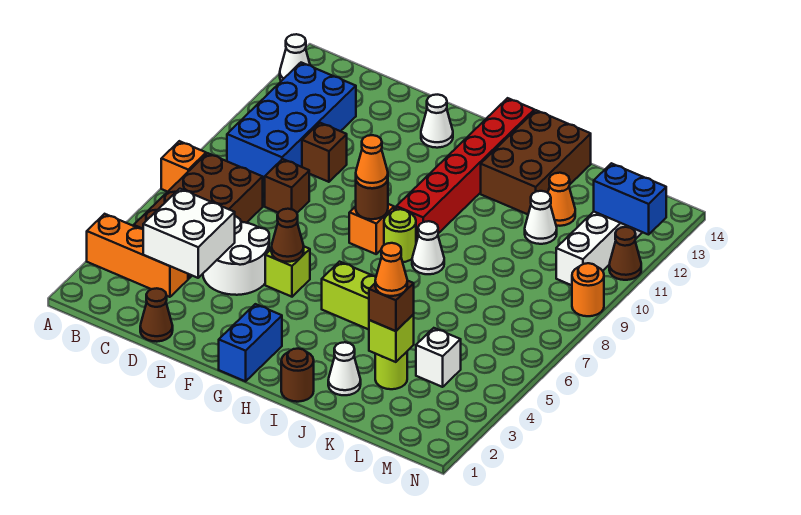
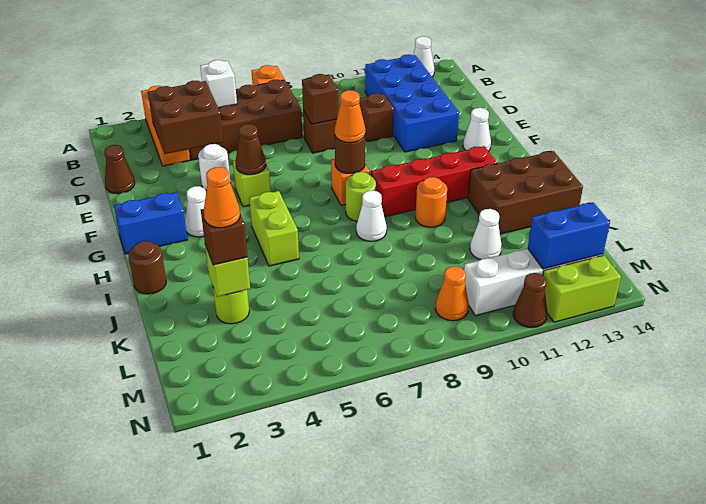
blue 2x4 brick [227,63,356,181] -> blue 2x4 brick turned to [365,54,459,152]
white 2x2 brick [143,189,235,278] -> brown 2x2 brick [148,81,223,154]
white 2x2 round brick [203,217,269,295] -> white 1x1 round brick [198,144,230,190]
none -> brown 1x1 brick [302,74,338,124]
red 1x6 brick [396,98,534,242] -> red 1x4 brick [371,146,497,217]
white 1x1 cone [328,342,361,395] -> white 1x1 cone moved to [185,186,206,237]
orange 1x1 cone [548,173,575,226] -> orange 1x1 cone moved to [435,266,469,321]
white 1x1 brick [416,328,461,387] -> white 1x1 brick moved to [200,60,237,108]
blue 1x2 brick [594,163,666,235] -> blue 1x2 brick turned to [528,202,610,269]
orange 1x1 round brick [572,263,604,316] -> orange 1x1 round brick moved to [415,177,447,227]
none -> lime 1x2 brick [543,255,621,322]

